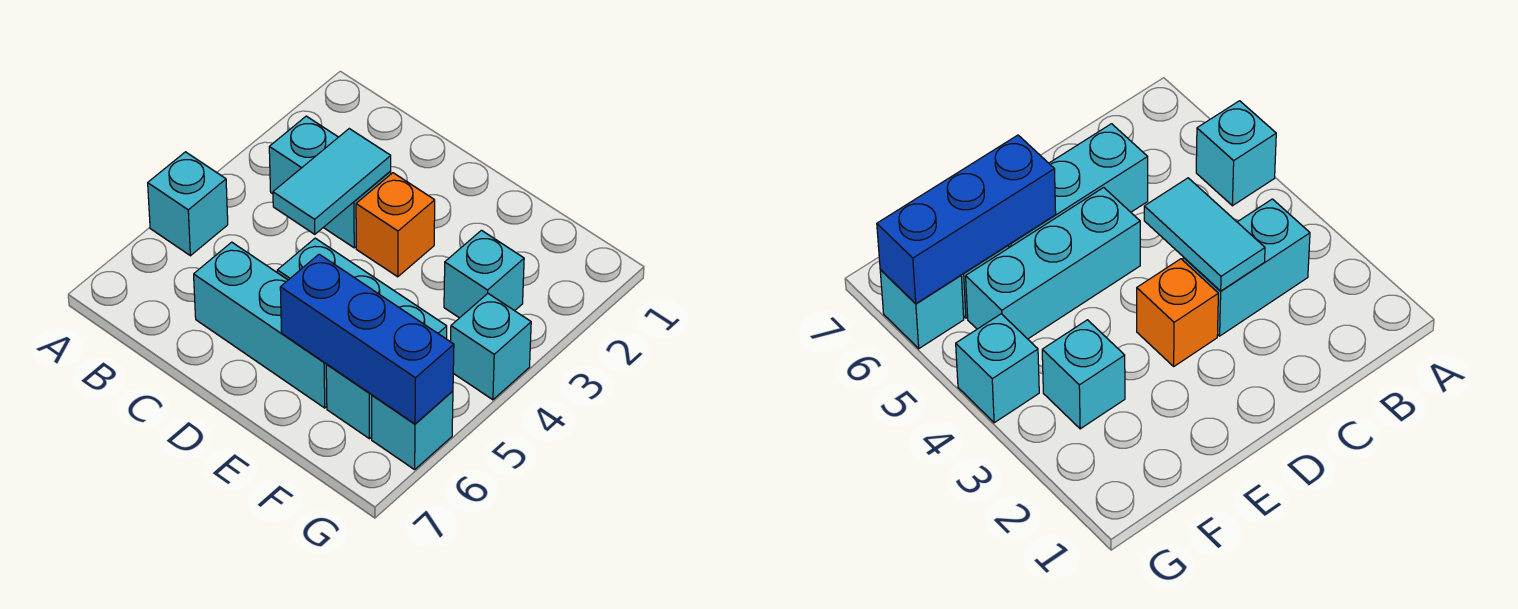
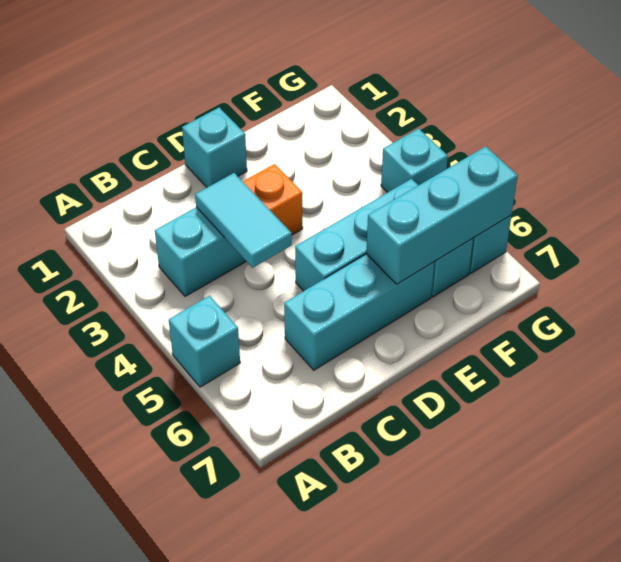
blue 1x3 brick [280,254,454,424] -> cyan 1x3 brick [366,146,518,284]
cyan 1x1 brick [444,230,524,318] -> cyan 1x1 brick moved to [182,107,247,187]

